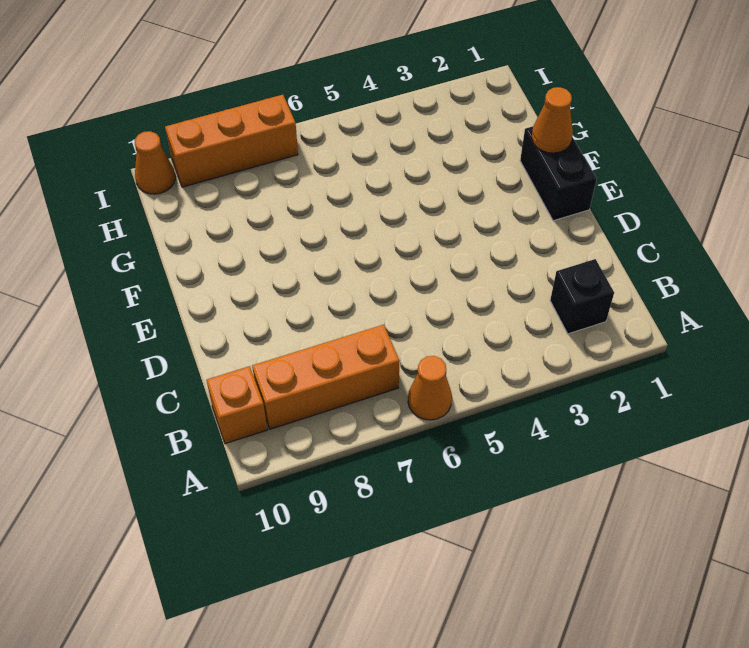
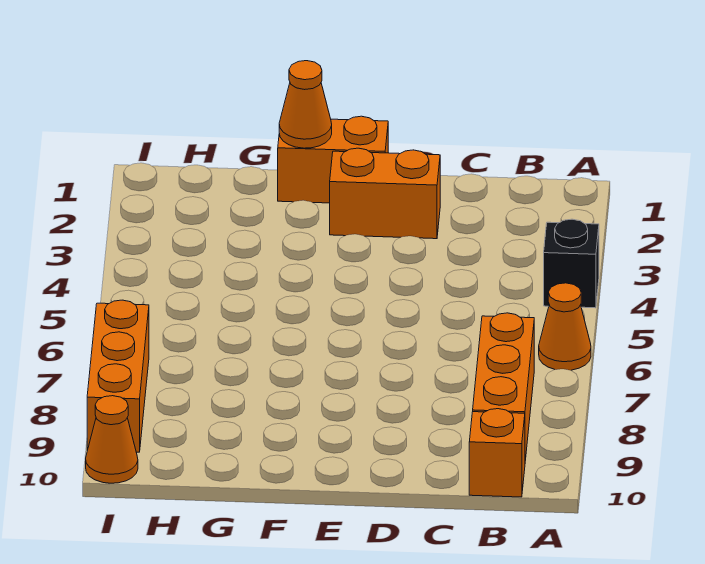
black 1x1 brick [550,259,614,334] -> black 1x1 brick moved to [544,219,599,308]
none -> orange 1x2 brick [330,148,440,239]
black 1x2 brick [520,126,597,221] -> orange 1x2 brick [278,116,388,203]

